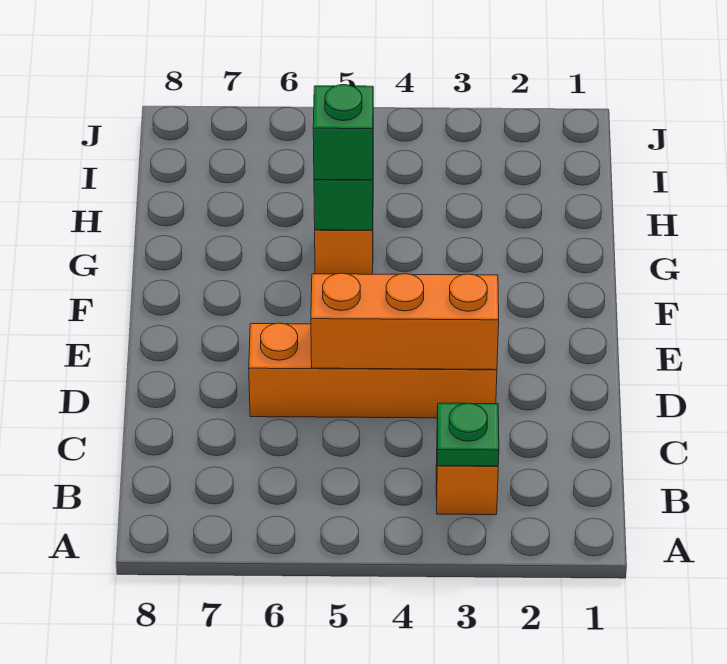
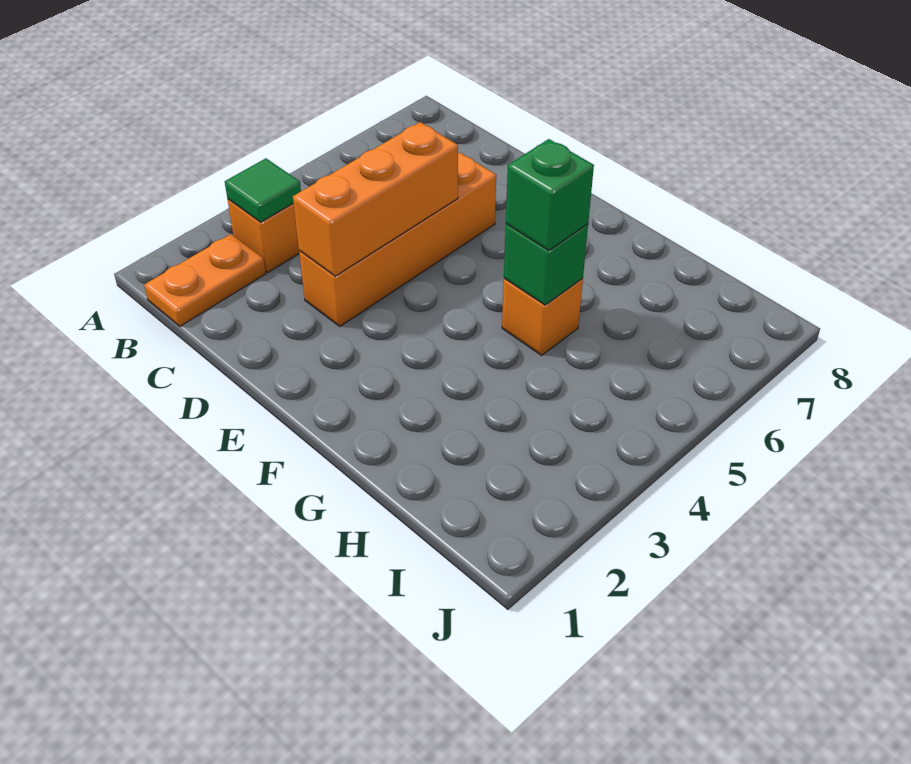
none -> orange 1x2 plate [144,234,266,326]
green 1x1 plate [437,403,499,466] -> green 1x1 tile [225,158,301,222]

